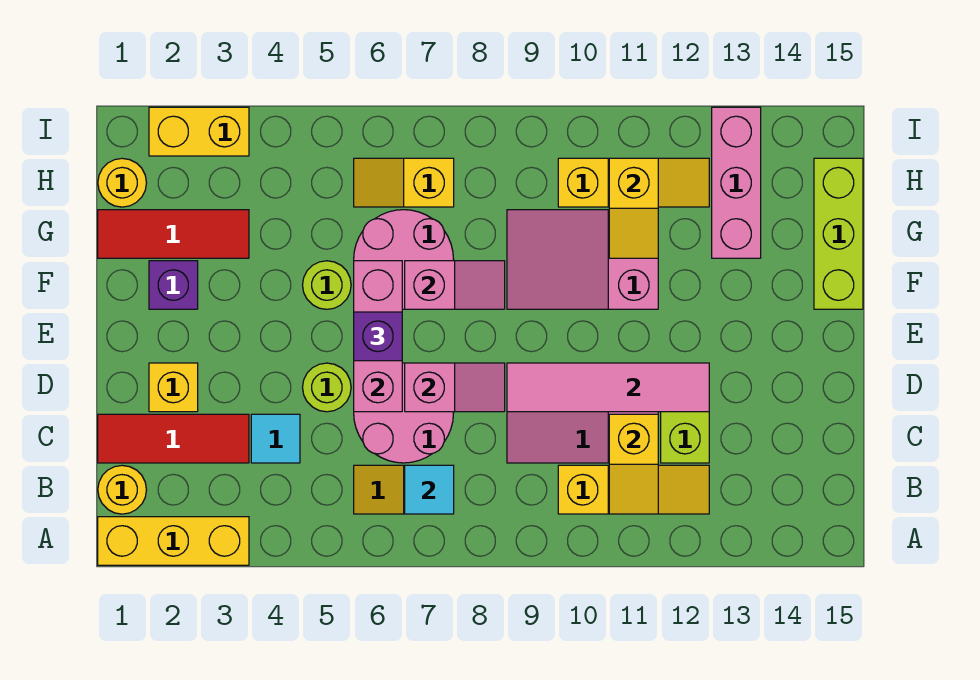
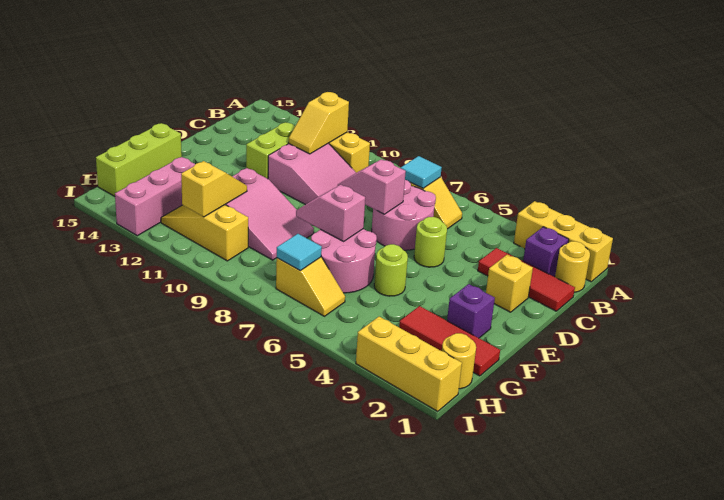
yellow 1x2 slope [609,414,658,514] -> yellow 1x2 slope turned to [289,92,349,154]
cyan 1x1 tile [251,414,300,463] -> cyan 1x1 tile moved to [277,234,322,270]
pink 1x3 brick [354,261,402,412] -> none
pink 1x4 tile [507,363,709,412] -> none
purple 1x1 brick [354,312,402,361] -> purple 1x1 brick moved to [523,227,569,277]
yellow 1x2 brick [149,107,249,156] -> yellow 1x3 brick [356,317,462,411]

